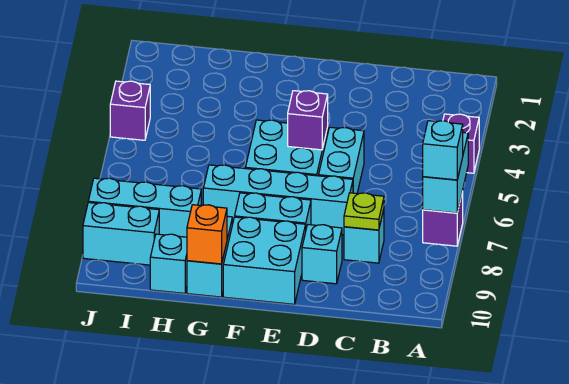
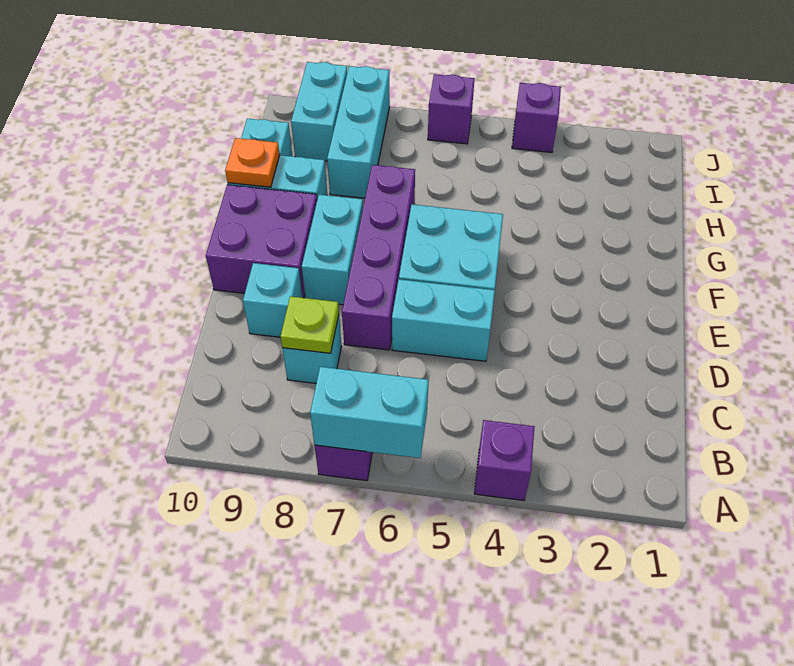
cyan 1x1 brick [423,121,463,180] -> none
cyan 1x4 brick [203,165,353,235] -> purple 1x4 brick [342,165,415,350]
purple 1x1 brick [288,91,328,150] -> purple 1x1 brick moved to [428,74,474,144]
cyan 2x2 brick [223,217,306,304] -> purple 2x2 brick [206,185,317,298]
orange 1x1 brick [187,205,227,264] -> orange 1x1 plate [225,138,280,187]

